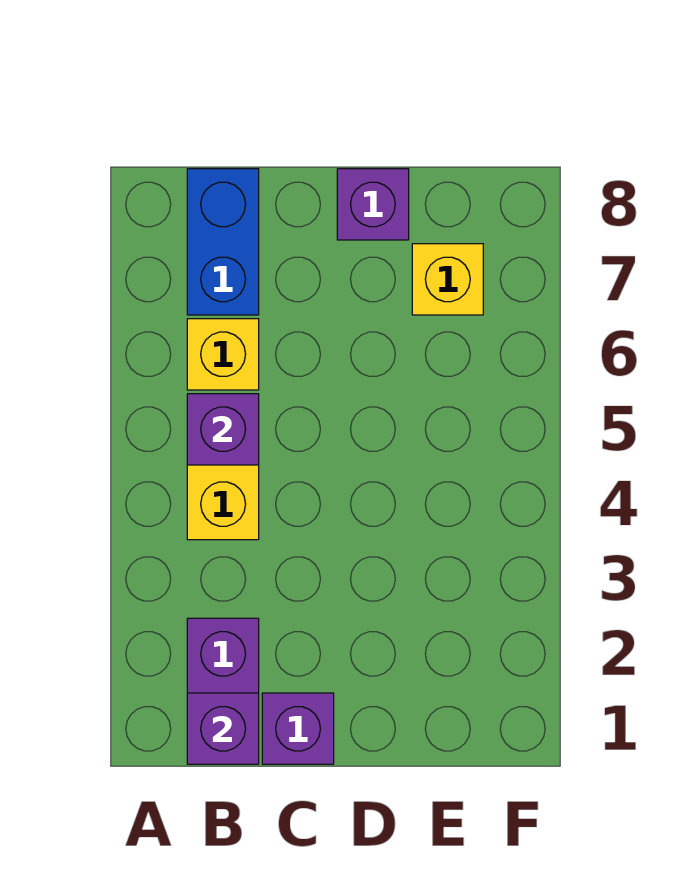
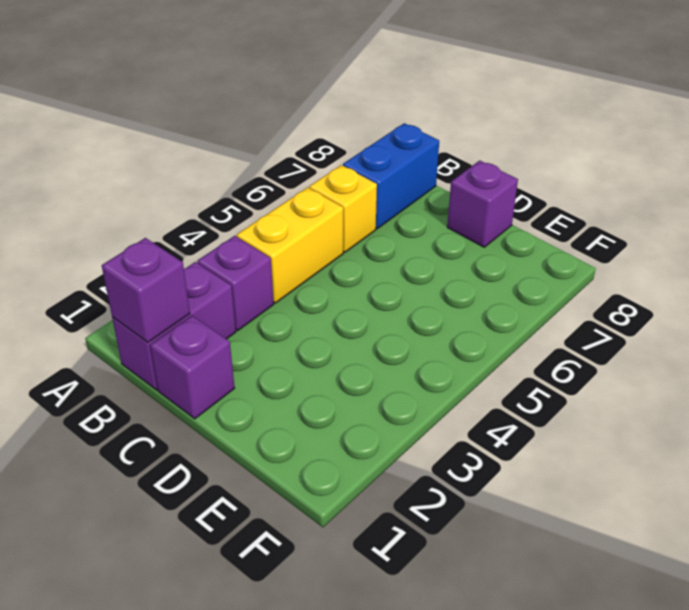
purple 1x1 brick [187,394,259,465] -> purple 1x1 brick moved to [197,236,274,330]
yellow 1x1 brick [412,244,483,315] -> none

